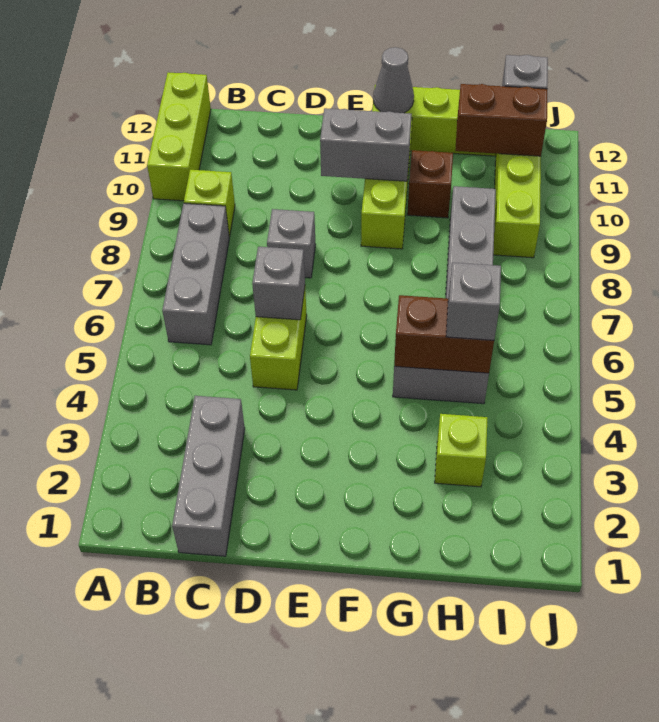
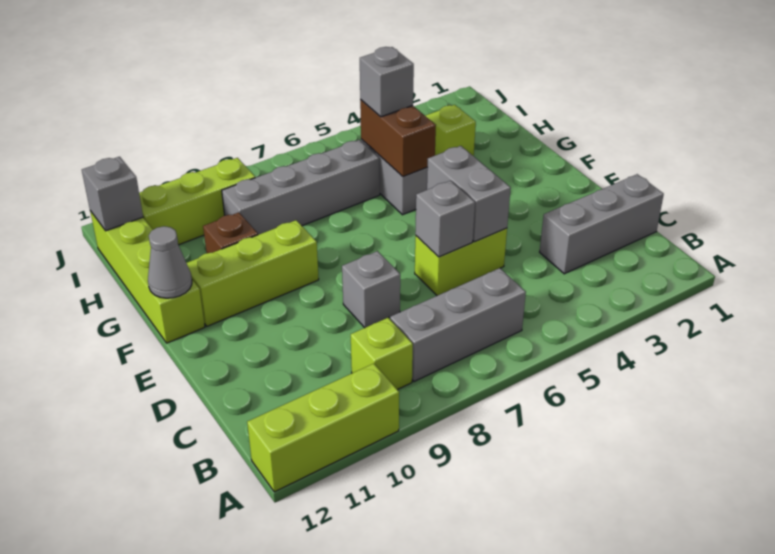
grey 1x2 brick [320,108,412,181] -> grey 1x2 brick moved to [427,146,511,242]
brown 1x2 brick [455,84,547,156] -> none

